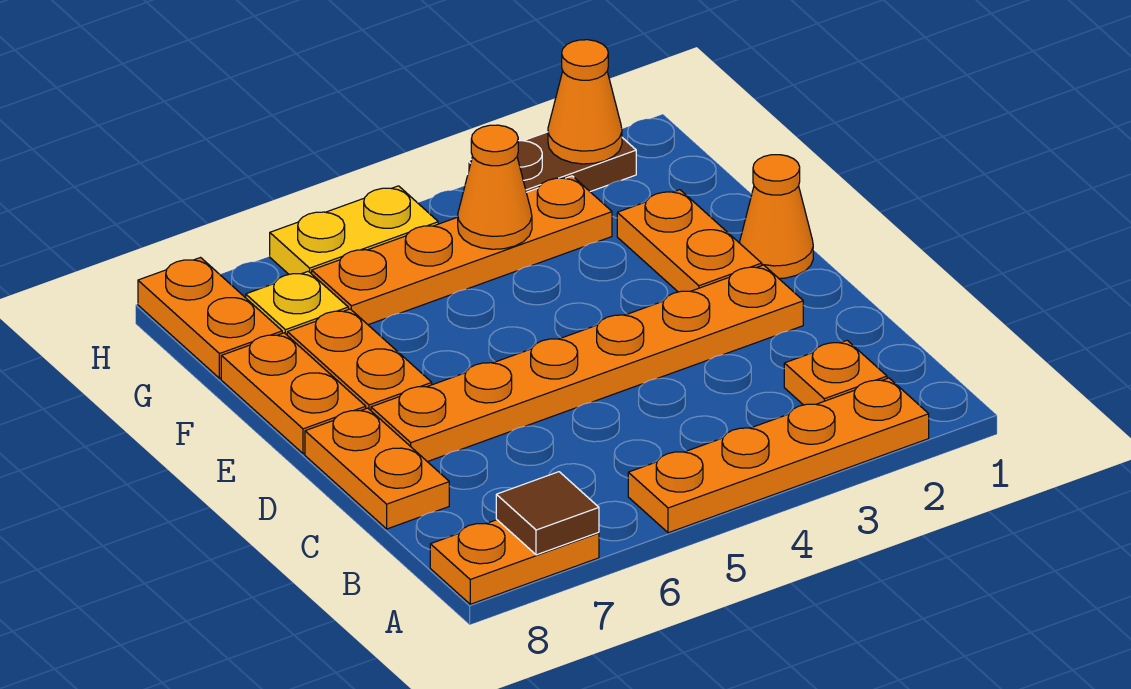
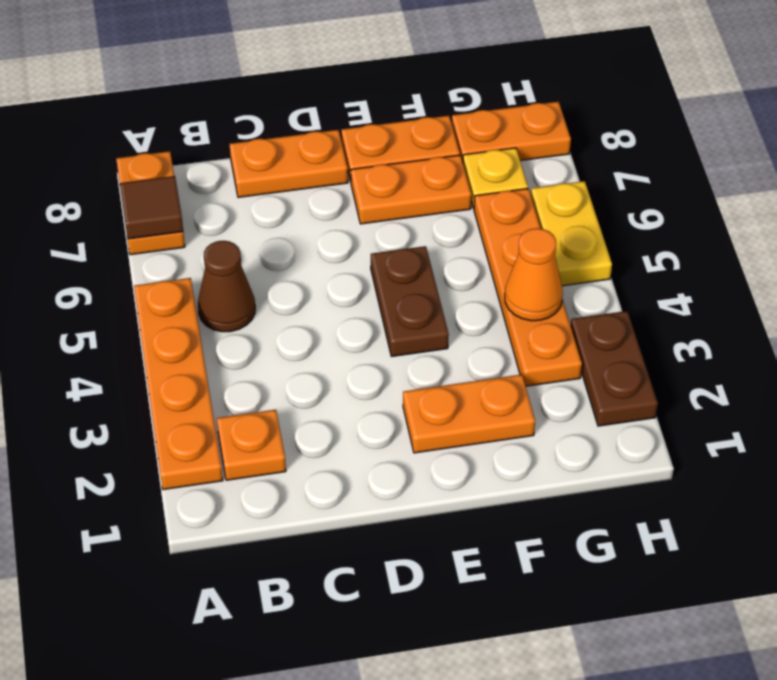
none -> brown 1x1 cone [198,241,255,332]
orange 1x6 plate [371,265,803,462] -> none
orange 1x1 cone [739,155,813,278] -> none
none -> brown 1x2 plate [371,246,449,357]
orange 1x1 cone [548,40,622,164] -> none

